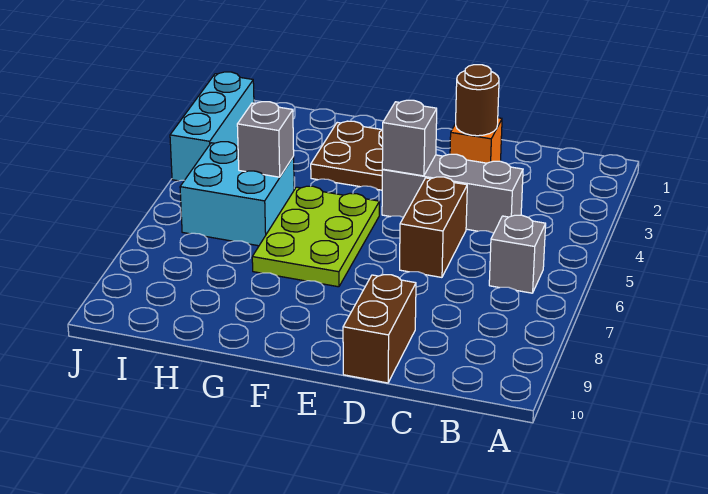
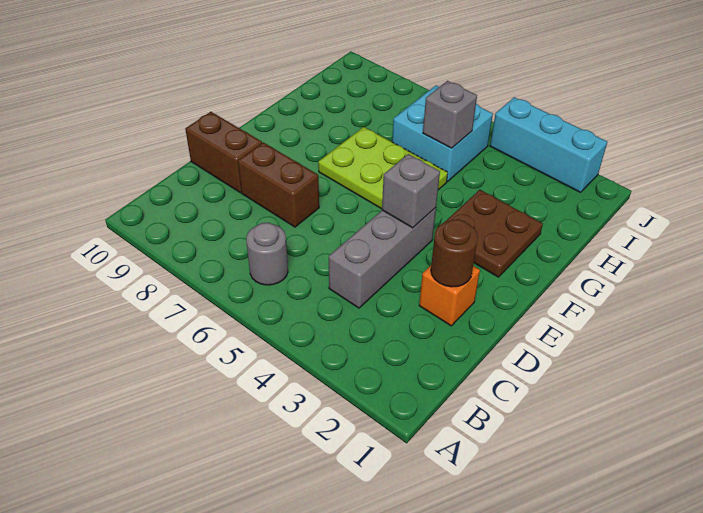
grey 1x1 brick [489,215,546,293] -> grey 1x1 round brick [246,223,288,285]
brown 1x2 brick [400,177,467,277] -> brown 1x2 brick moved to [238,142,319,227]

